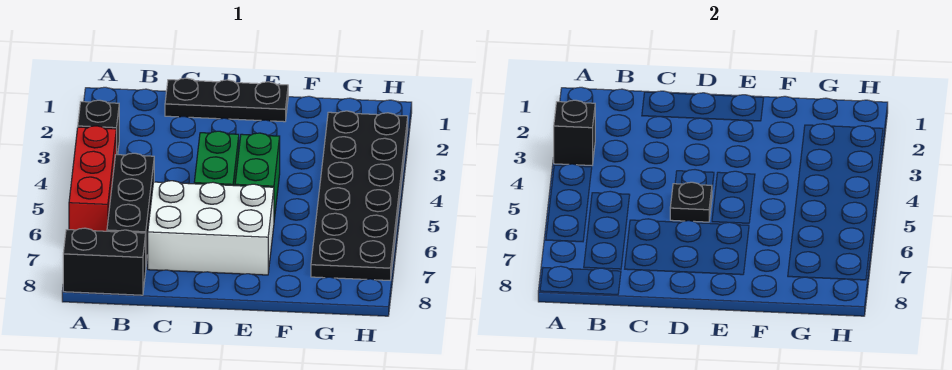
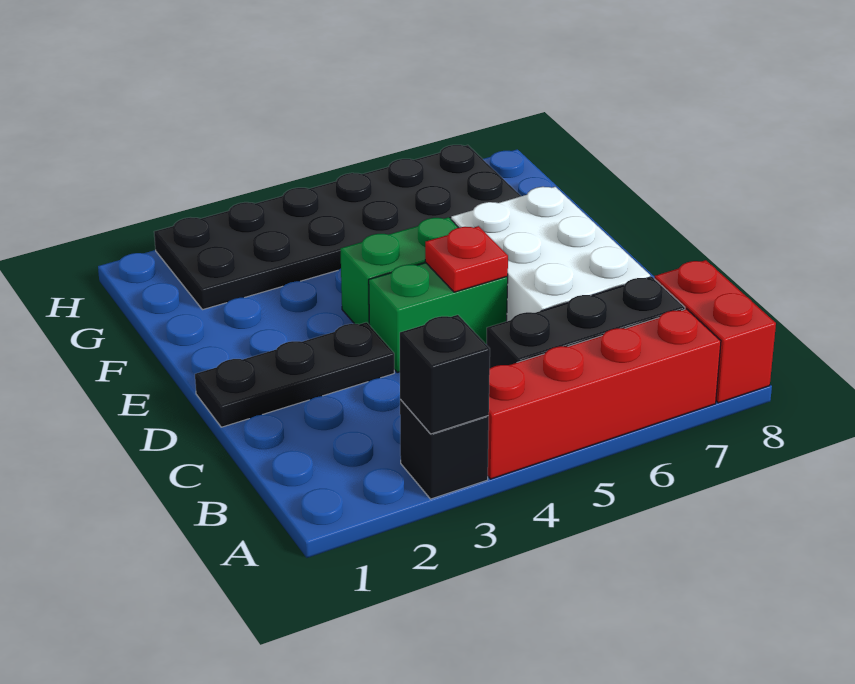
red 1x3 brick [69,126,116,231] -> red 1x4 brick [488,309,721,479]
black 1x2 brick [63,228,146,295] -> red 1x2 brick [654,260,776,403]
black 1x3 plate [165,78,288,122] -> black 1x3 plate turned to [195,322,394,427]
black 1x1 plate [670,182,712,222] -> red 1x1 plate [425,226,508,292]

